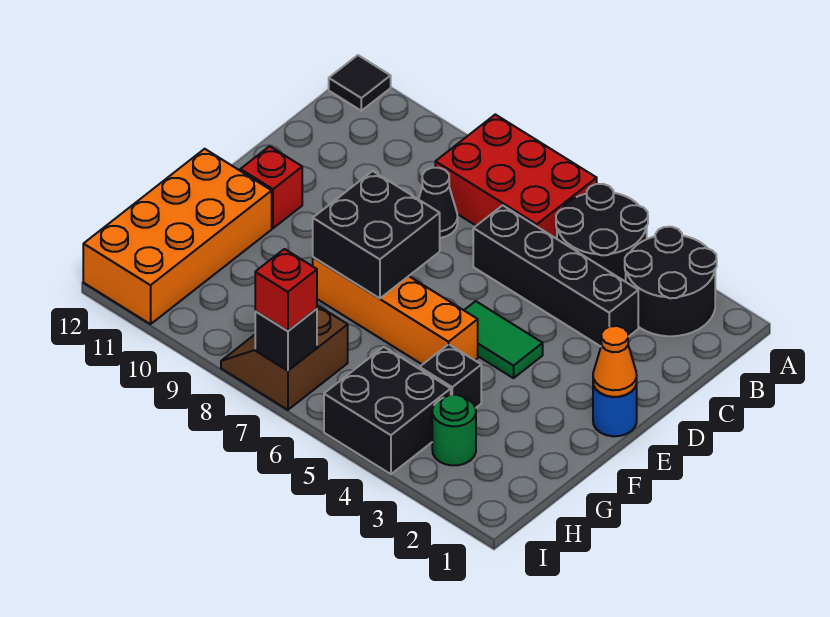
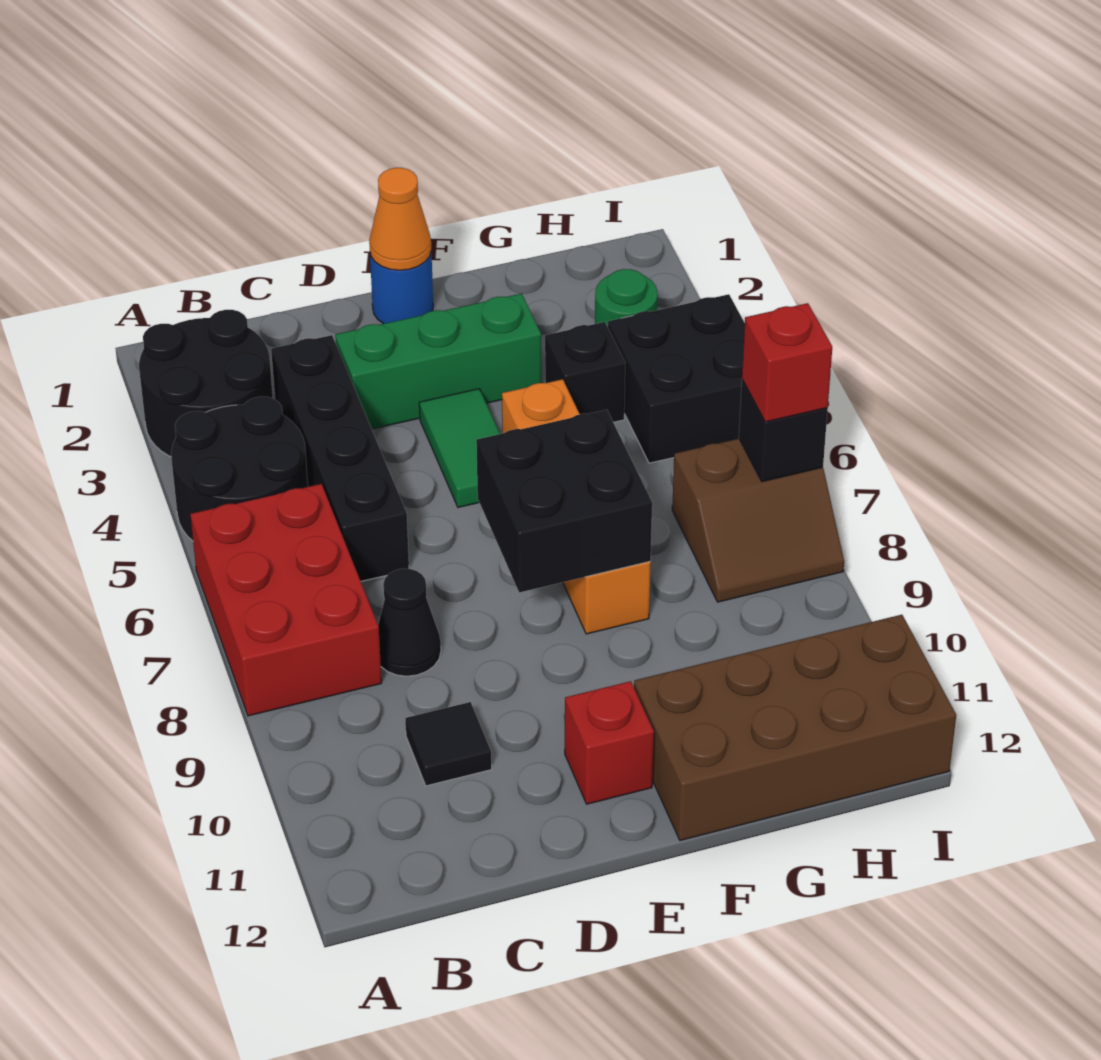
black 1x1 tile [329,55,391,111] -> black 1x1 tile moved to [405,702,492,786]
none -> green 1x3 brick [335,294,541,429]
orange 2x4 brick [83,149,272,324] -> brown 2x4 brick [634,615,956,841]

